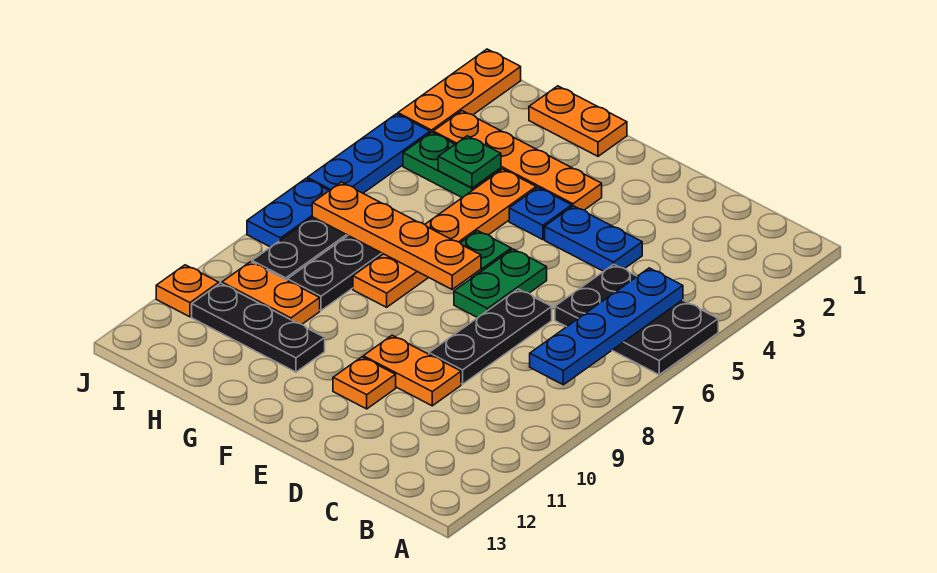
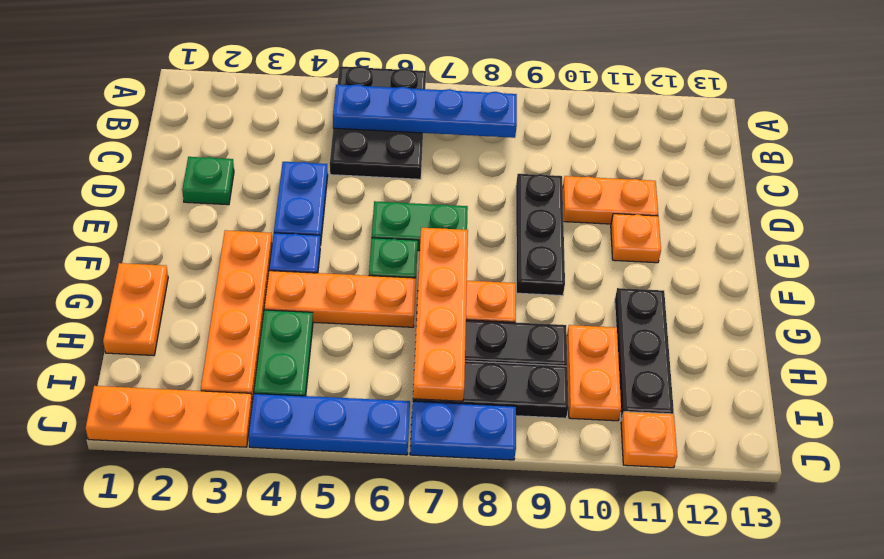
black 1x3 plate [429,289,552,384] -> black 1x3 plate turned to [516,174,565,296]
orange 1x2 plate [363,335,461,406] -> orange 1x2 plate turned to [562,176,658,224]
green 1x1 plate [438,136,501,188] -> green 1x1 plate moved to [182,157,234,205]

